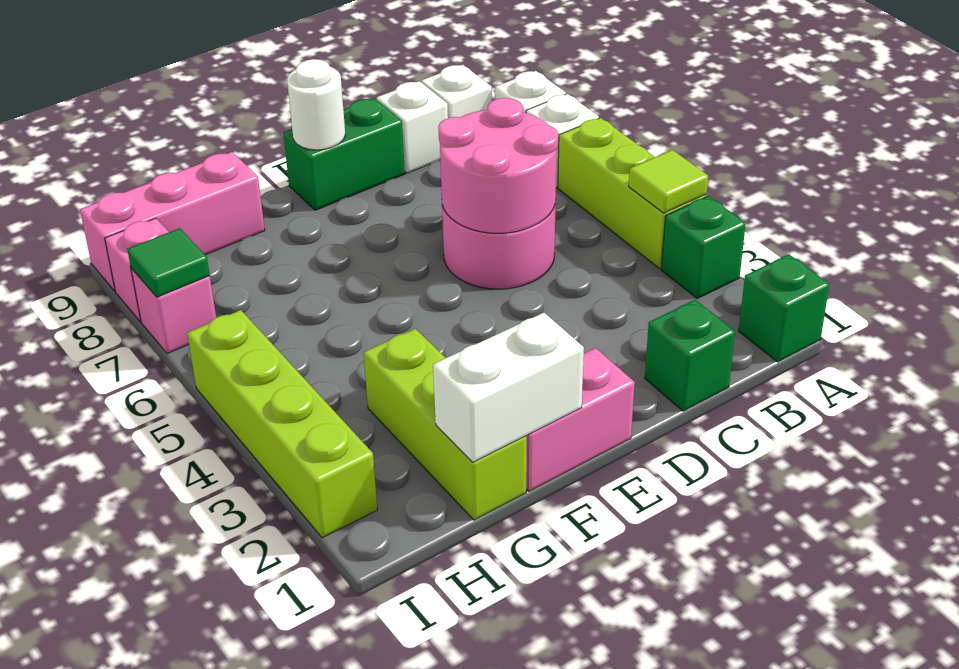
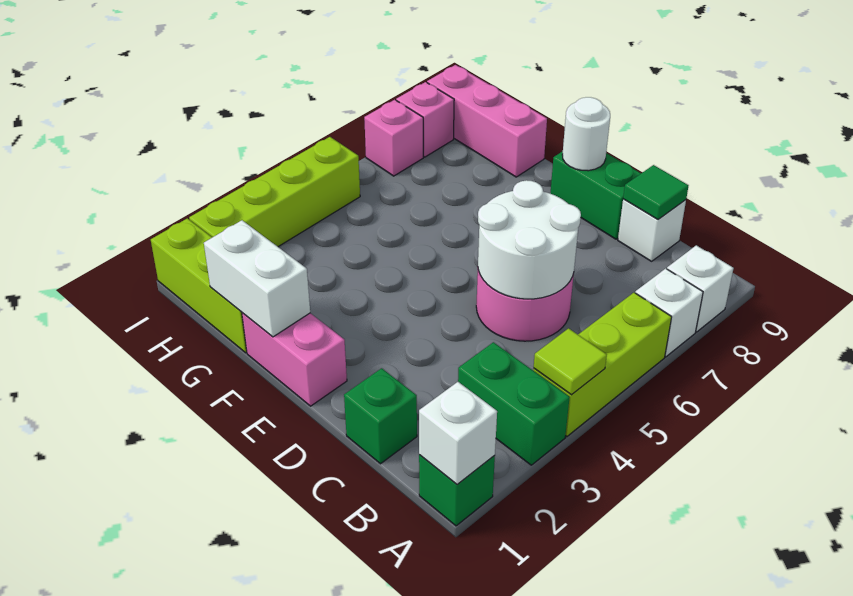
green 1x1 brick [662,196,746,298] -> green 1x2 brick [458,342,570,465]
white 1x1 brick [421,65,492,118] -> white 1x1 brick moved to [419,382,497,484]
pink 2x2 round brick [438,98,558,233] -> white 2x2 round brick [478,180,581,299]
lime 1x3 brick [364,329,527,520] -> lime 1x3 brick turned to [151,218,247,353]
green 1x1 tile [127,228,210,297] -> green 1x1 tile moved to [623,165,688,219]

